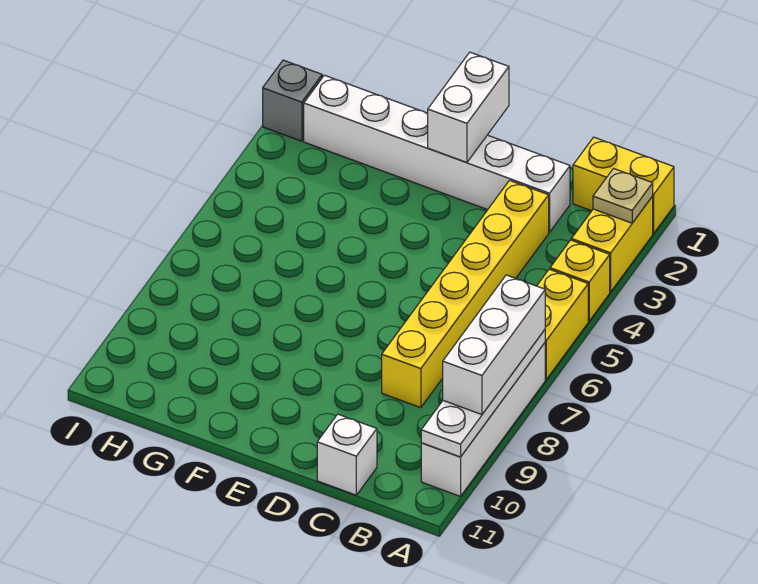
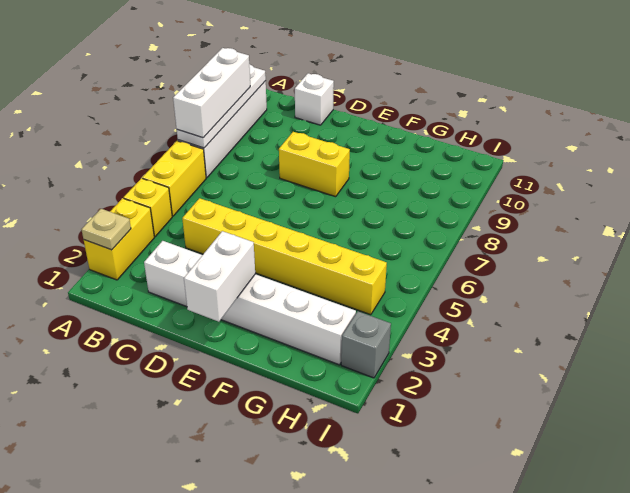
yellow 1x2 brick [573,137,674,233] -> yellow 1x2 brick moved to [279,132,350,197]
yellow 1x6 brick [382,181,549,408] -> yellow 1x6 brick turned to [182,198,387,315]

